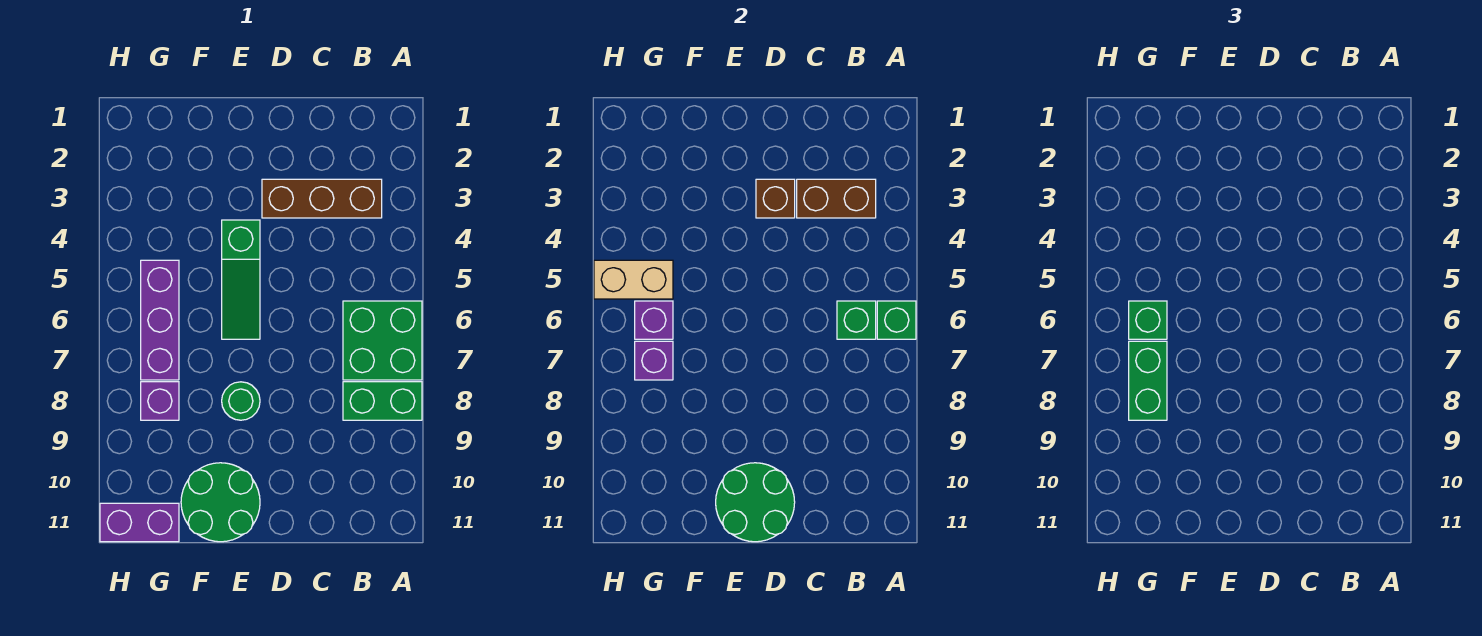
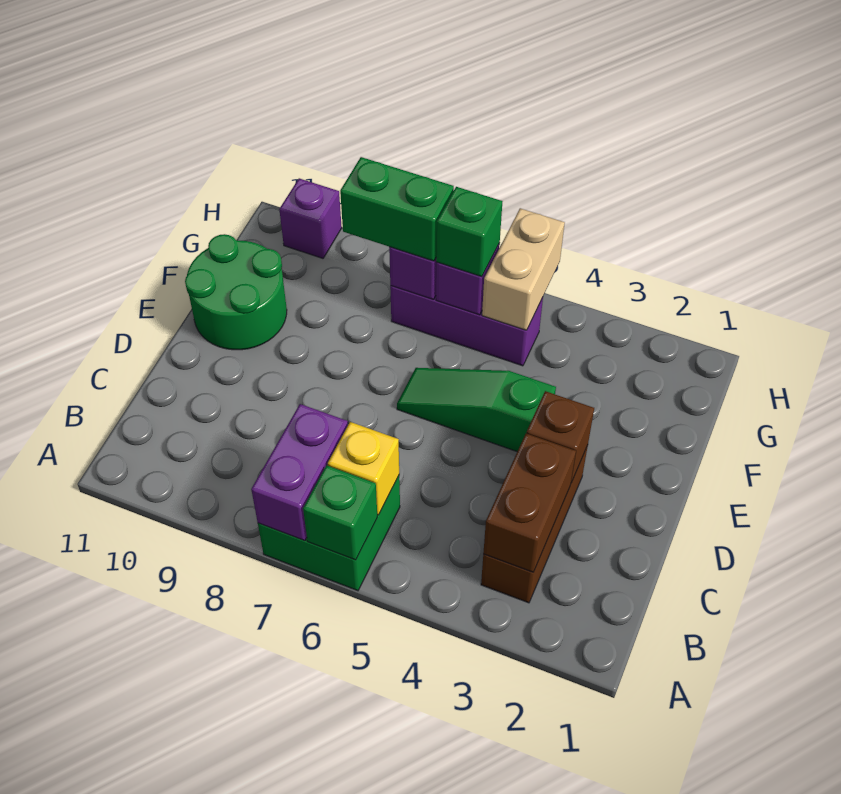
green 1x2 brick [343,382,422,420] -> none
green 1x1 brick [837,301,876,339] -> yellow 1x1 brick [328,422,399,515]
green 2x2 round brick [716,463,795,542] -> none
green 1x1 round brick [222,382,260,420] -> none
purple 1x1 brick [141,382,179,420] -> purple 1x1 brick moved to [279,178,342,258]
purple 1x2 brick [100,503,179,542] -> purple 1x2 brick moved to [251,404,348,541]

